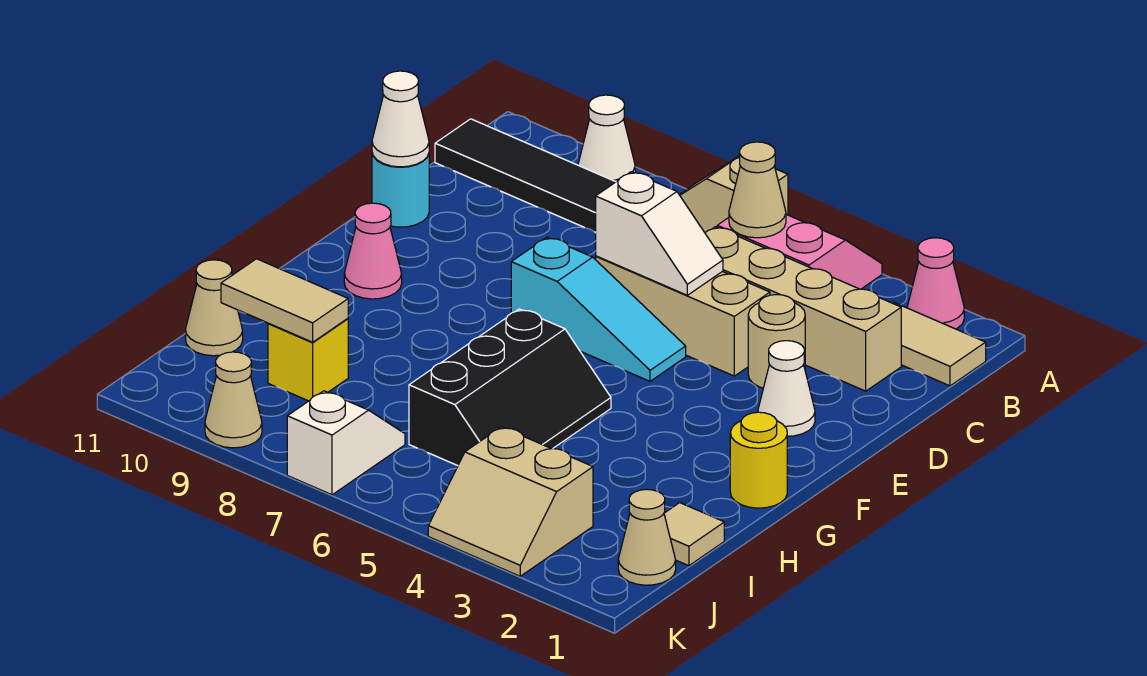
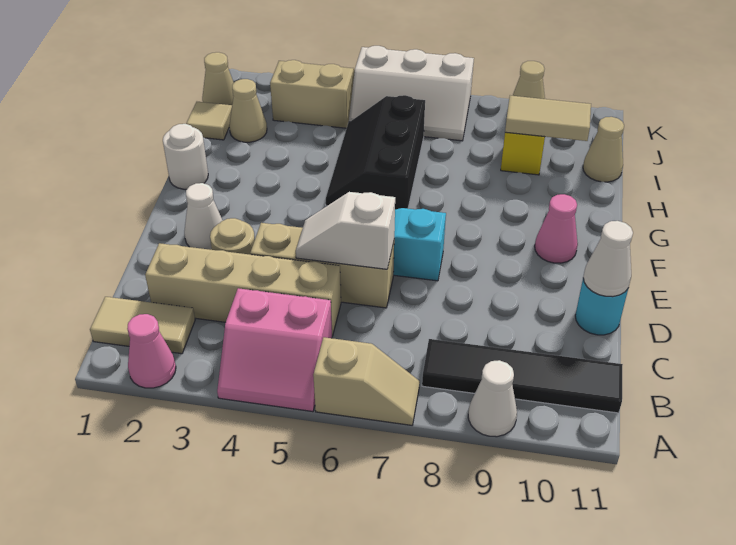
tan 1x1 cone [729,142,786,238] -> tan 1x1 cone moved to [229,79,267,142]
yellow 1x1 round brick [730,412,787,508] -> white 1x1 round brick [163,124,208,189]
white 1x2 slope [287,391,405,495] -> white 2x3 slope [349,46,474,141]

